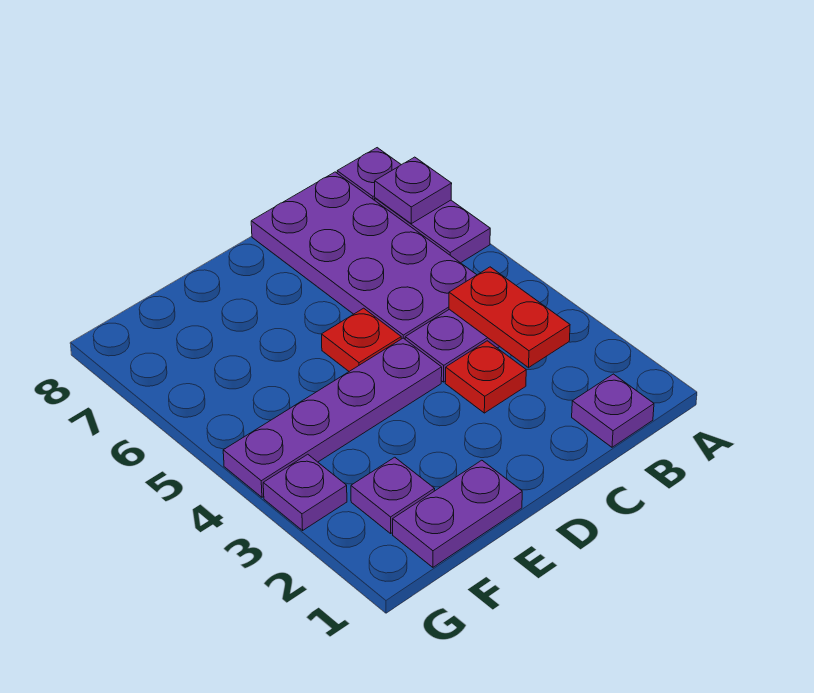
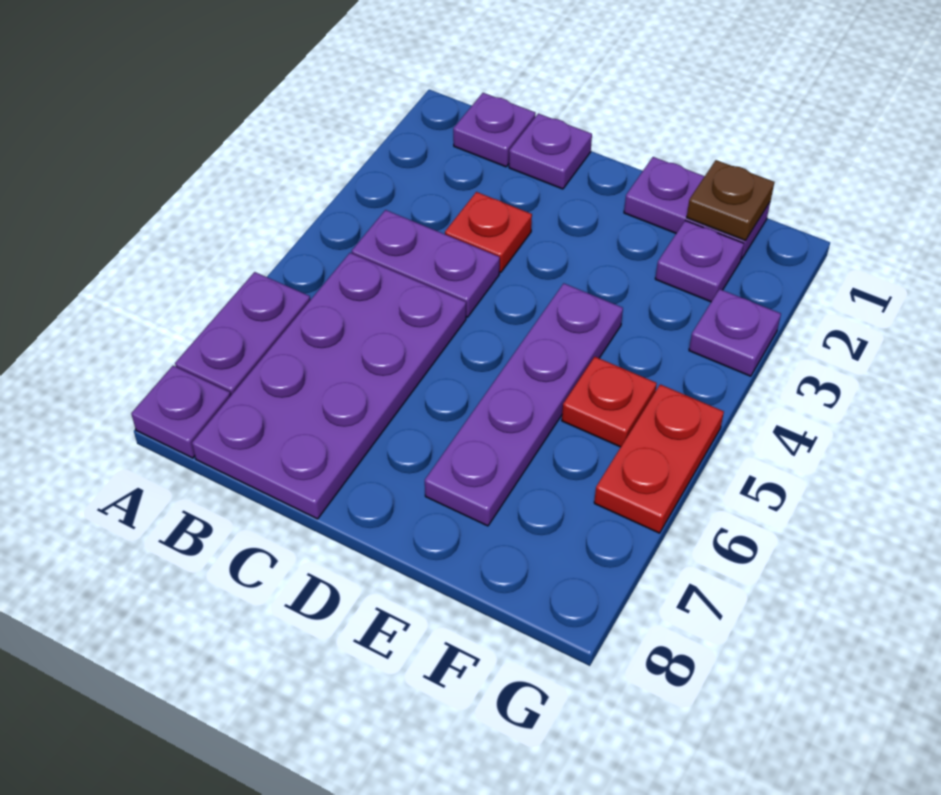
purple 1x1 plate [375,157,452,224] -> purple 1x1 plate moved to [509,113,592,189]
red 1x2 plate [449,267,570,368] -> red 1x2 plate moved to [594,384,724,533]
purple 1x4 plate [223,338,442,497] -> purple 1x4 plate turned to [425,283,623,526]
red 1x1 plate [322,308,401,371] -> red 1x1 plate moved to [562,357,657,447]
none -> brown 1x1 plate [687,160,774,241]

